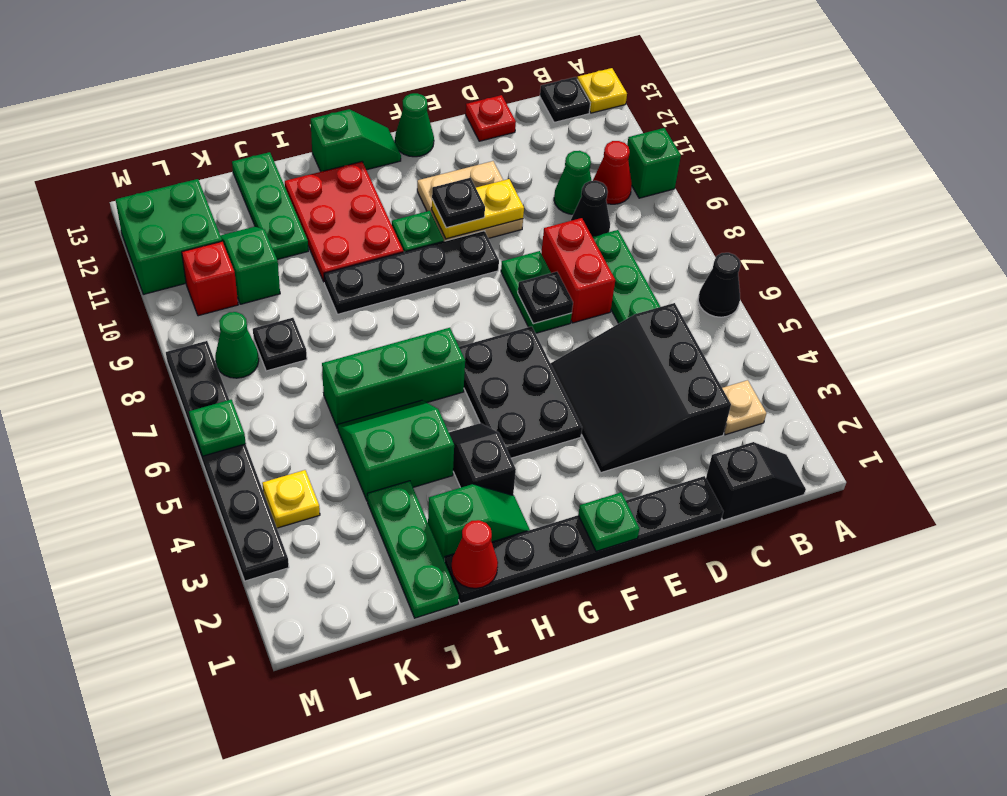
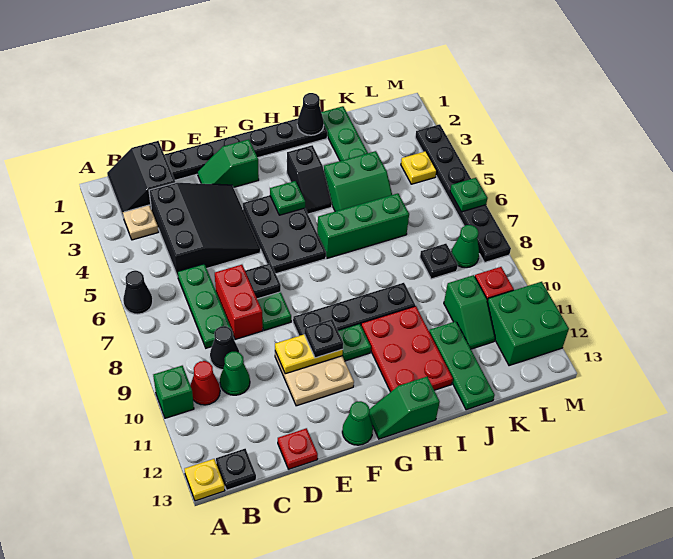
black 1x2 slope [706,442,806,520] -> black 2x2 slope [107,141,176,216]
green 1x1 plate [578,493,639,551] -> green 1x1 plate moved to [270,181,305,215]
green 1x2 slope [428,484,530,561] -> green 1x2 slope moved to [197,139,259,187]
red 1x1 cone [451,520,498,588] -> black 1x1 cone [297,93,324,135]

